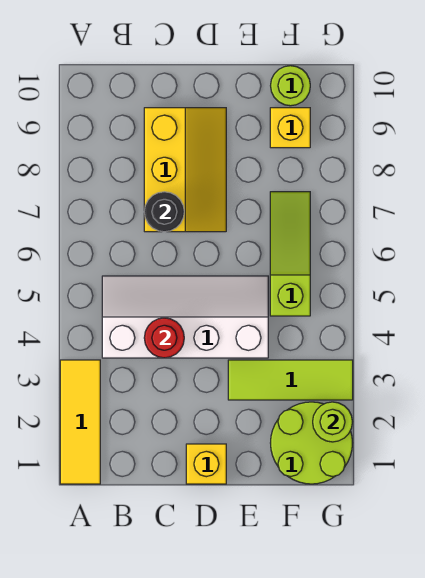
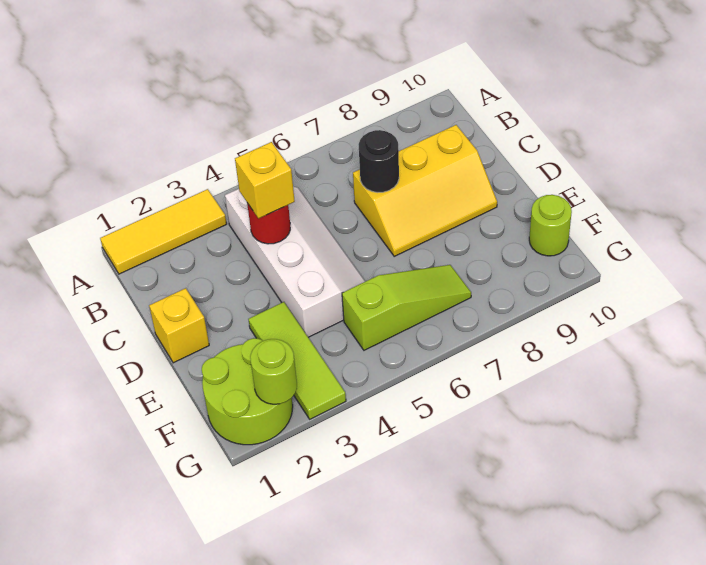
yellow 1x1 brick [270,108,310,148] -> yellow 1x1 brick moved to [235,142,295,218]

